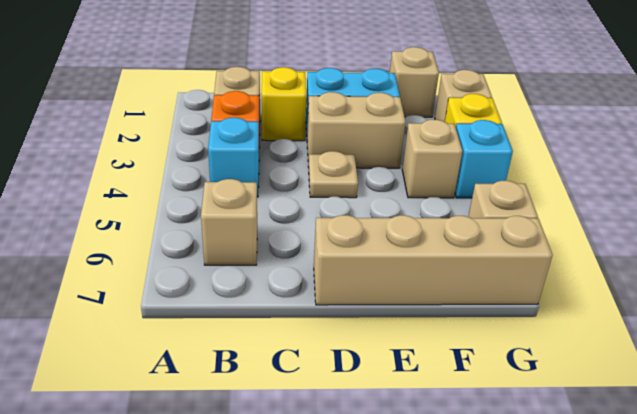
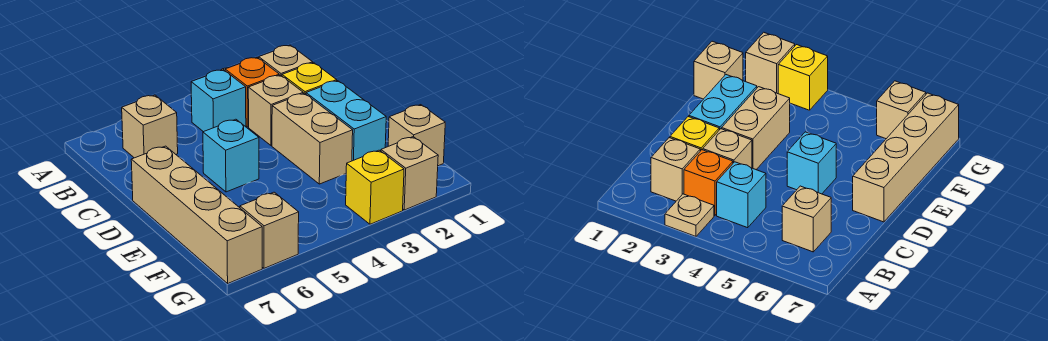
tan 1x1 plate [308,151,358,198] -> tan 1x1 plate moved to [665,194,714,236]
tan 1x1 brick [402,120,462,198] -> tan 1x1 brick moved to [248,75,303,146]
cyan 1x1 brick [455,120,513,198] -> cyan 1x1 brick moved to [203,119,259,192]

